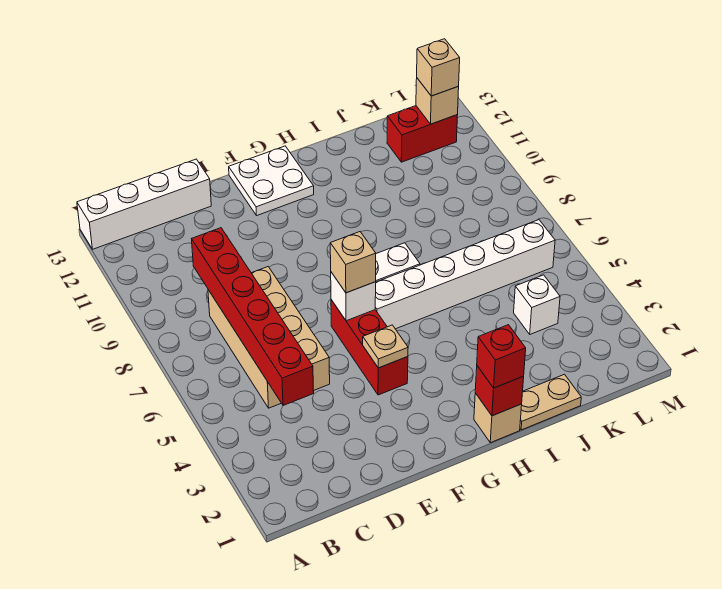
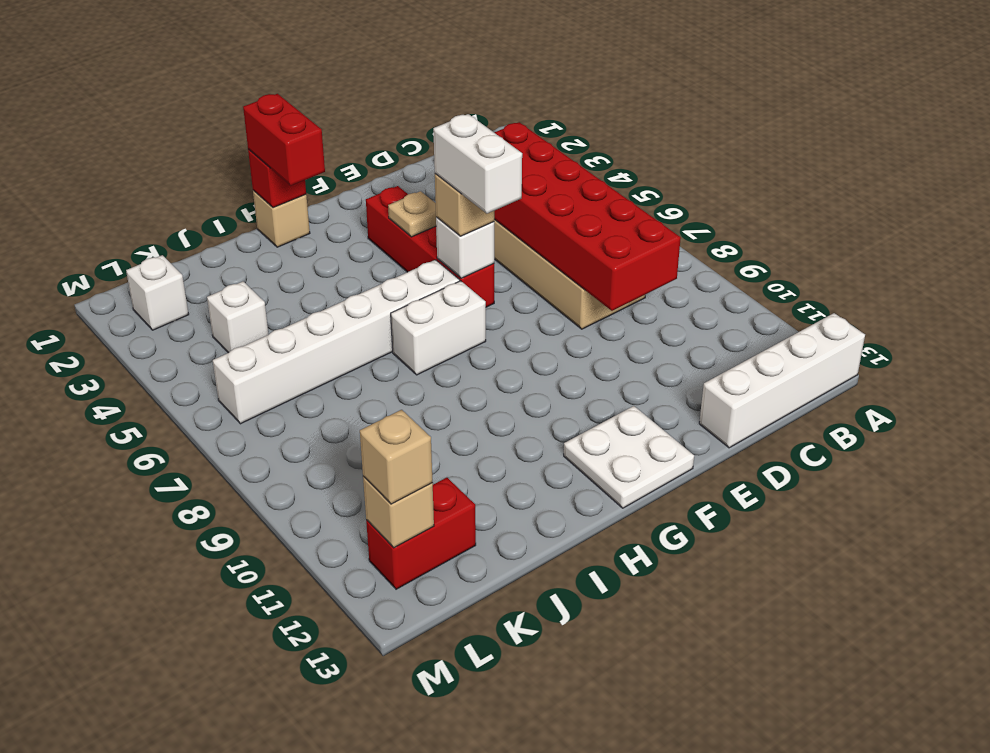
red 1x6 brick [192,228,314,406] -> red 2x6 brick [494,122,681,311]
red 1x3 brick [331,300,408,395] -> red 1x4 brick [366,186,494,307]
none -> white 1x2 brick [433,114,522,214]
red 1x1 brick [477,325,526,388] -> red 1x2 brick [243,94,325,186]
tan 1x2 plate [520,374,581,430] -> none
none -> white 1x1 brick [126,255,189,330]

